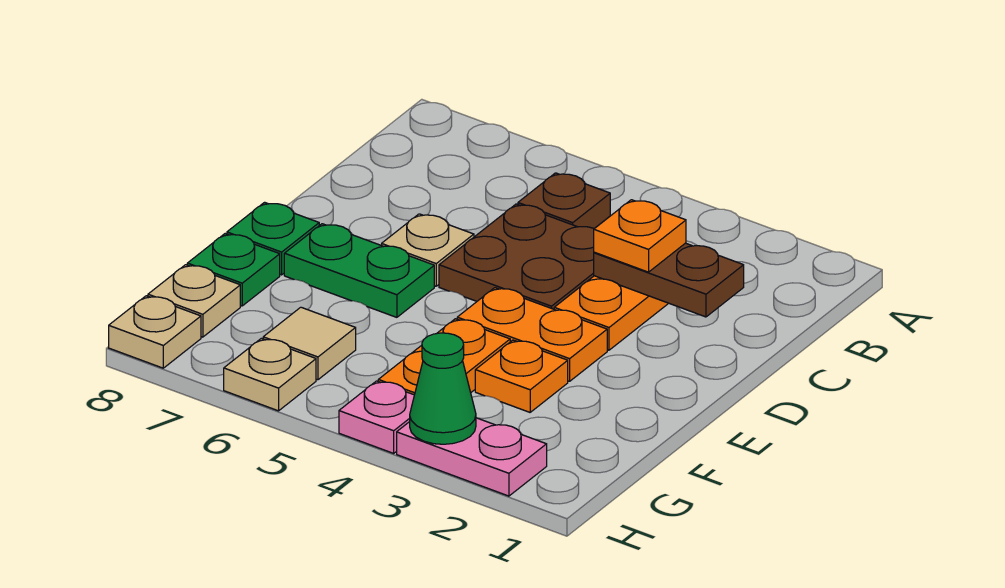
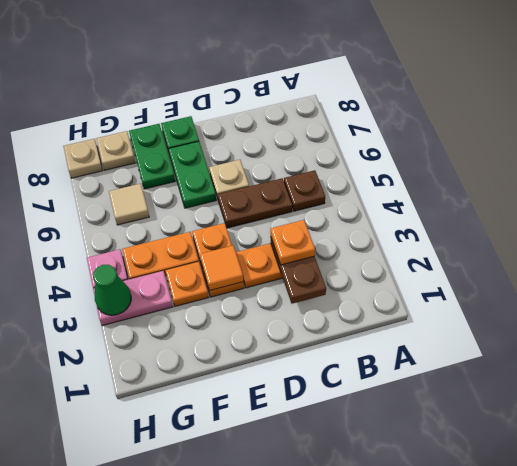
brown 2x2 plate [439,204,594,309] -> brown 1x2 plate [218,178,292,228]
none -> orange 1x1 tile [200,245,243,291]
green 1x1 plate [187,234,280,306] -> green 1x2 plate [129,124,175,189]
pink 1x2 plate [397,418,547,496] -> pink 1x2 plate turned to [93,271,173,326]
tan 1x1 plate [224,338,316,411] -> none

